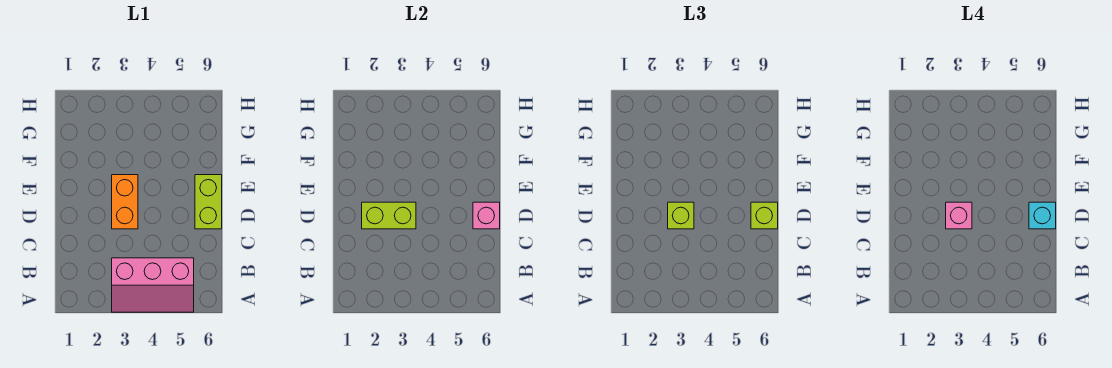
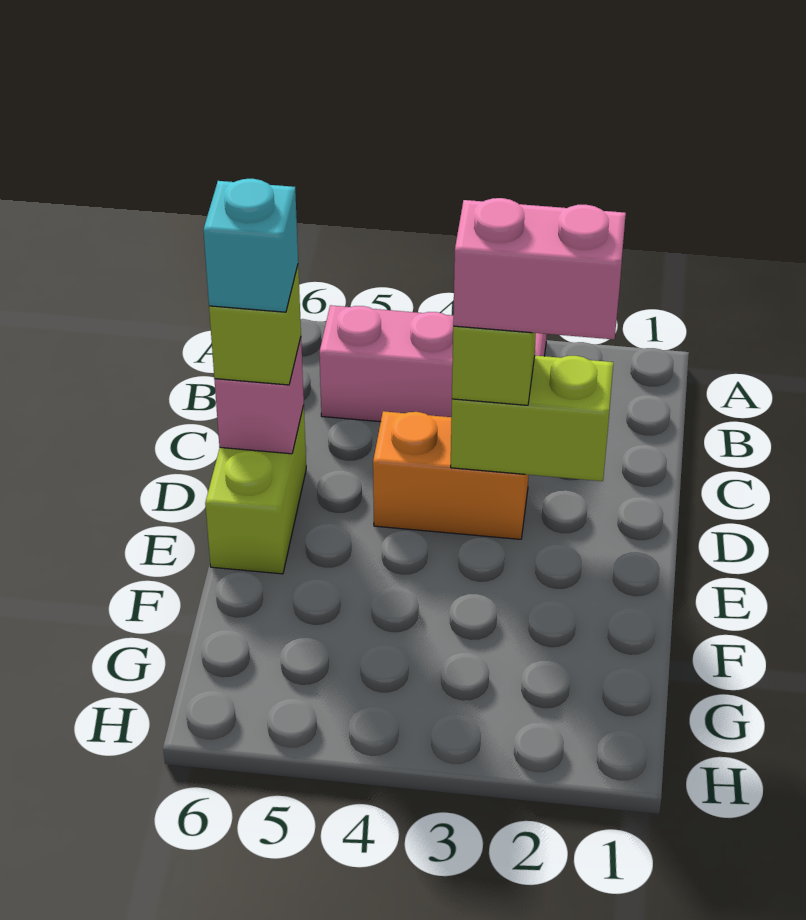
orange 1x2 brick [112,175,138,229] -> orange 1x2 brick turned to [373,411,529,539]
pink 1x1 brick [946,202,972,229] -> pink 1x2 brick [453,198,626,339]

